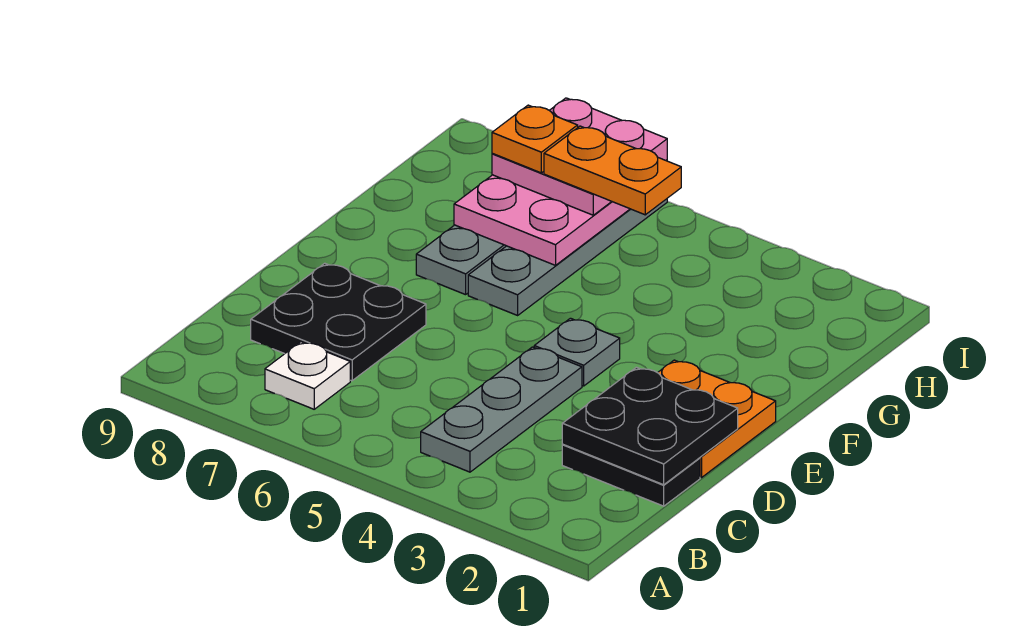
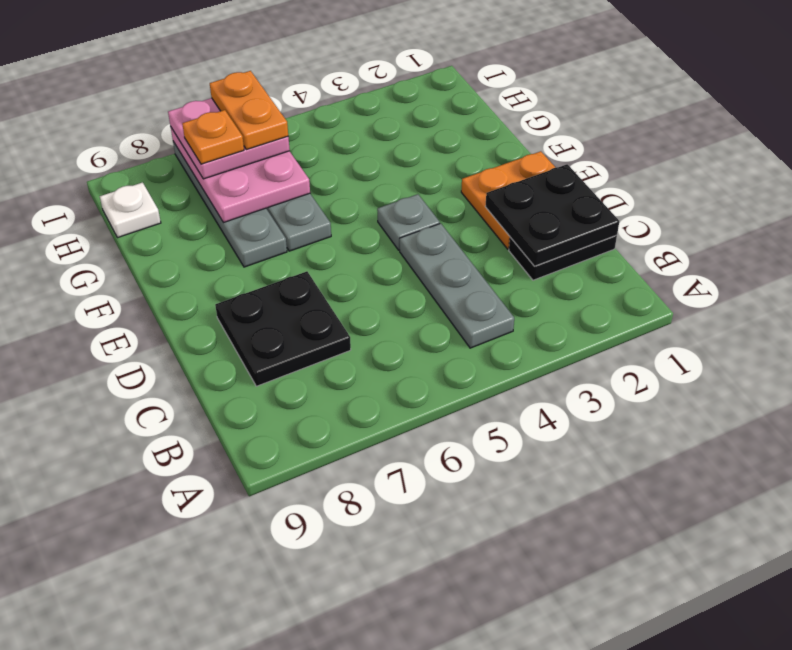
white 1x1 plate [265,342,350,409] -> white 1x1 plate moved to [100,182,161,238]
orange 1x2 plate [544,126,681,215] -> orange 1x2 plate turned to [210,71,288,150]

